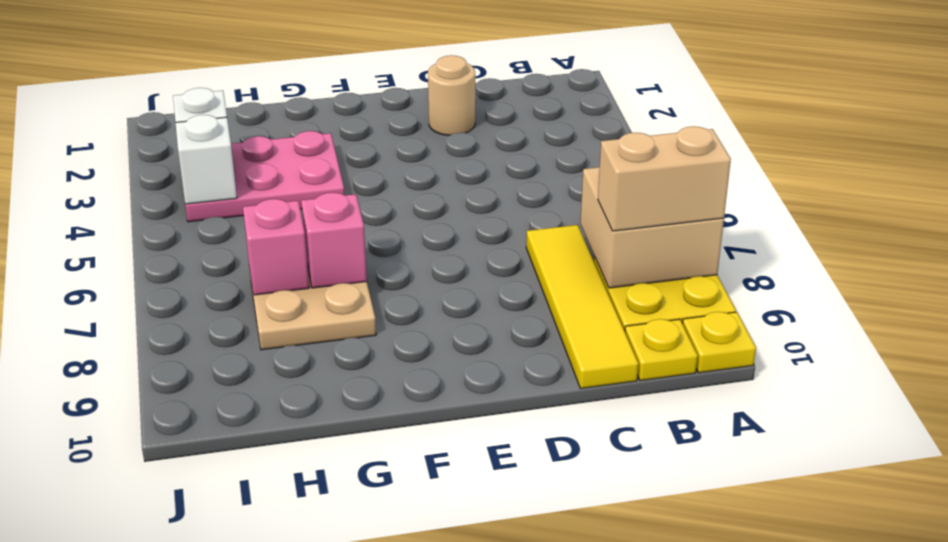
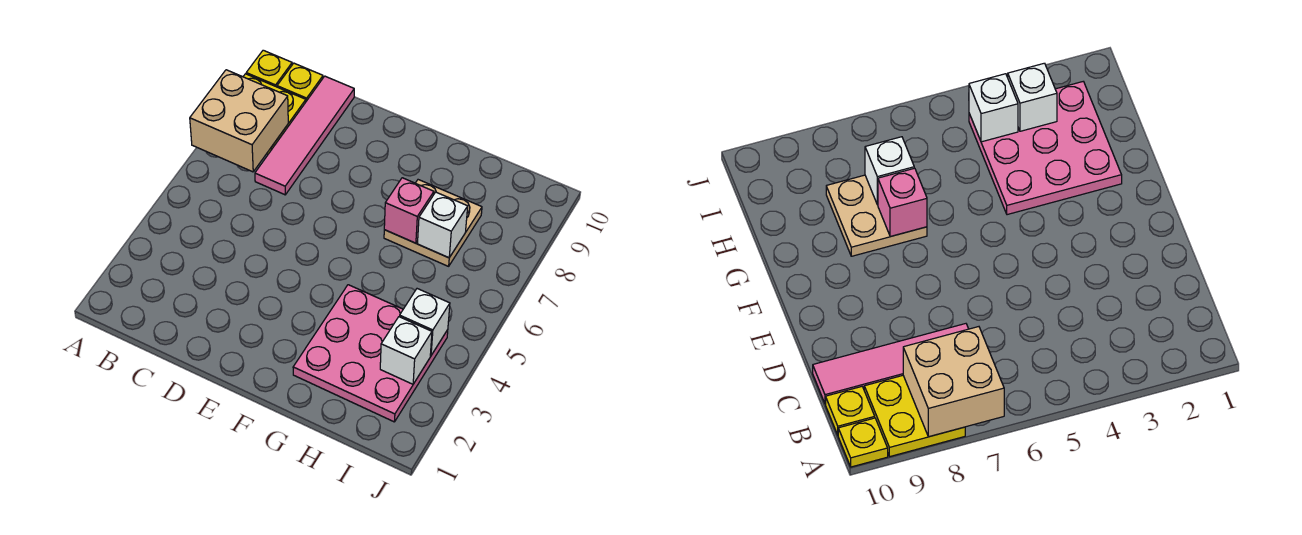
tan 1x2 brick [598,126,731,231] -> none
yellow 1x4 tile [526,225,638,388] -> pink 1x4 tile [255,76,354,195]
tan 1x1 round brick [428,55,475,135] -> none
pink 2x3 plate [185,131,344,222] -> pink 3x3 plate [293,285,448,422]
pink 1x1 brick [243,199,309,295] -> white 1x1 brick [418,192,468,258]

